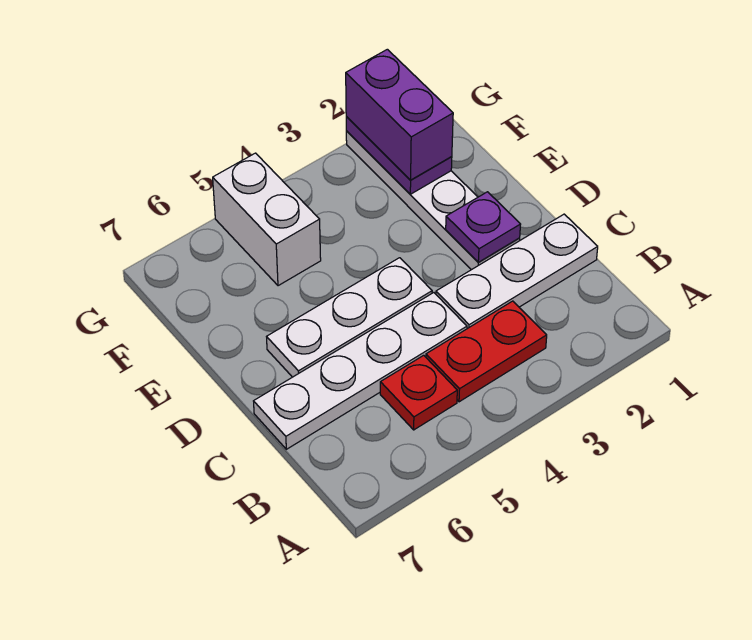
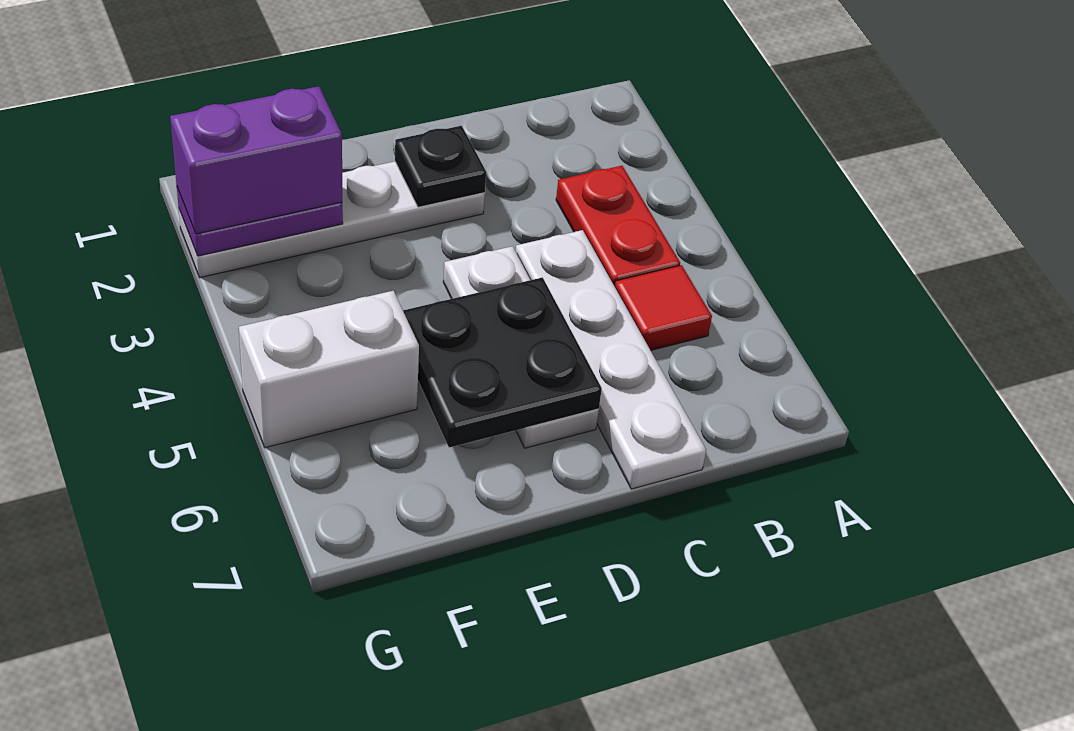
red 1x1 plate [380,355,457,430] -> red 1x1 tile [615,265,712,350]
white 1x3 plate [436,214,598,329] -> none
purple 1x1 plate [446,192,521,262] -> black 1x1 plate [395,126,486,207]
none -> black 2x2 plate [403,277,602,448]

